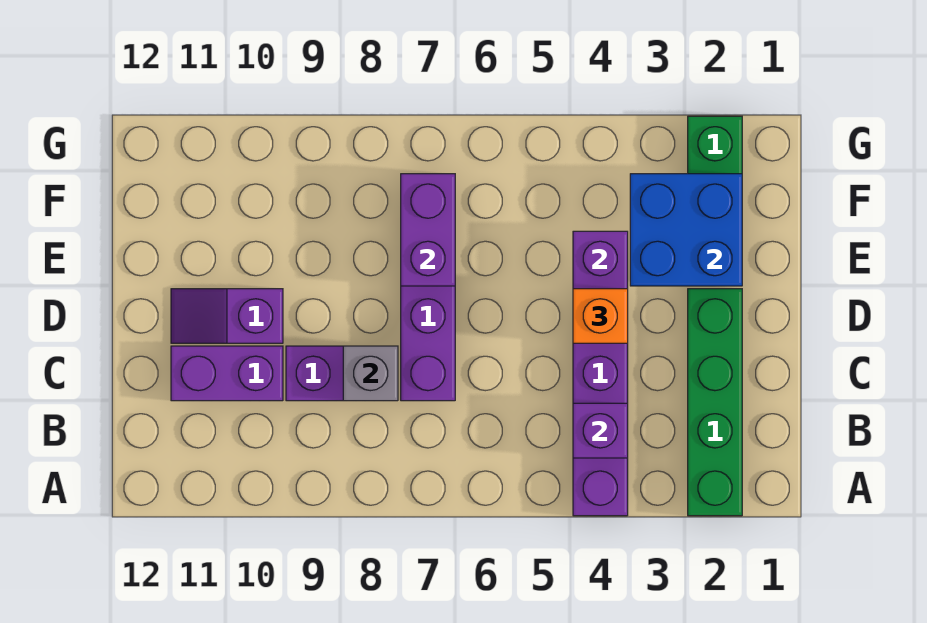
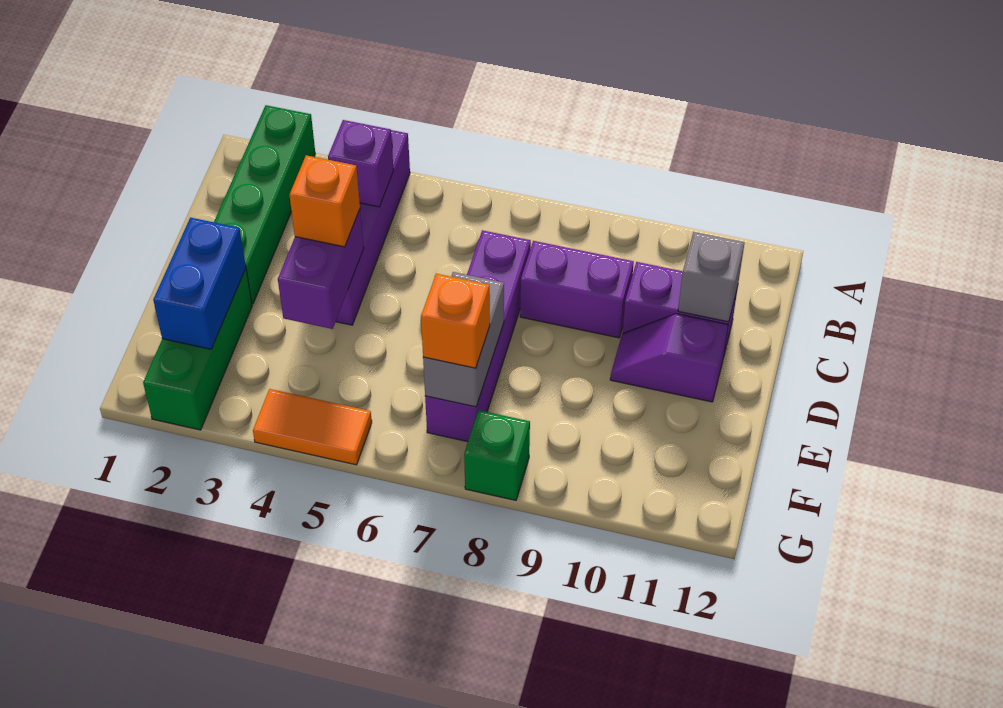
grey 1x1 brick [343,346,398,401] -> grey 1x1 brick moved to [678,232,744,322]
purple 1x2 slope [171,289,283,343] -> purple 1x2 slope turned to [610,314,728,402]
blue 2x2 brick [630,174,742,286] -> blue 1x2 brick [153,218,246,349]
purple 1x2 brick [401,174,455,286] -> grey 1x2 brick [423,272,504,407]
none -> orange 1x1 brick [421,274,490,368]
none -> orange 1x2 tile [253,389,372,465]
none -> green 1x1 brick [464,410,530,500]

